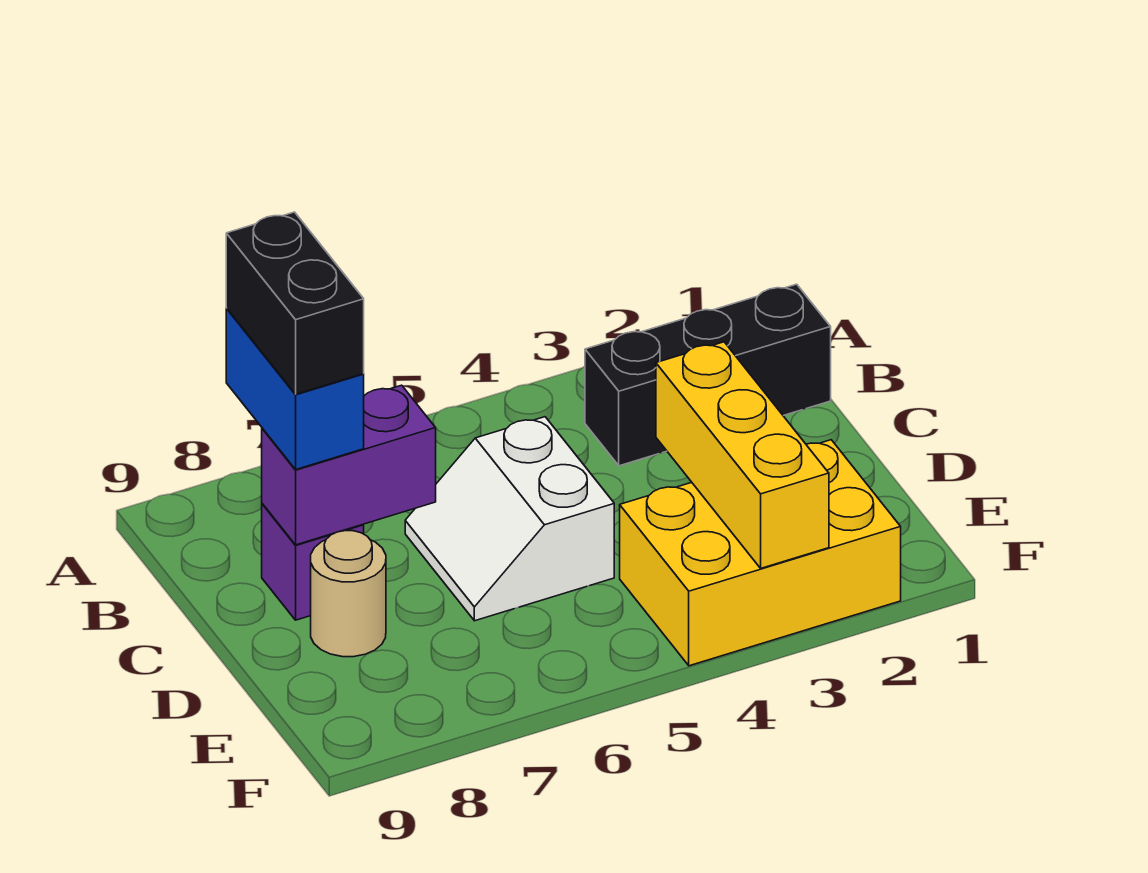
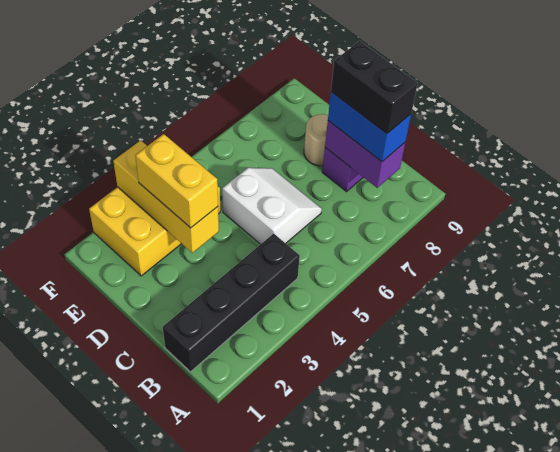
black 1x3 brick [585,284,831,466] -> black 1x4 brick [163,234,300,372]
purple 1x2 brick [262,385,436,545] -> purple 1x2 brick turned to [325,121,405,188]
none -> yellow 1x2 brick [135,134,218,228]

